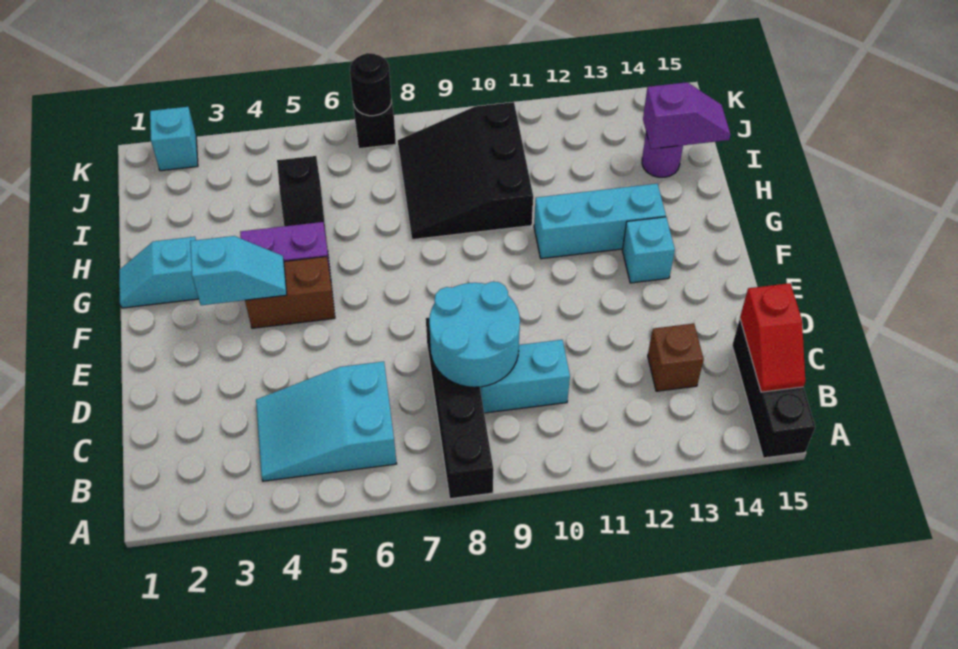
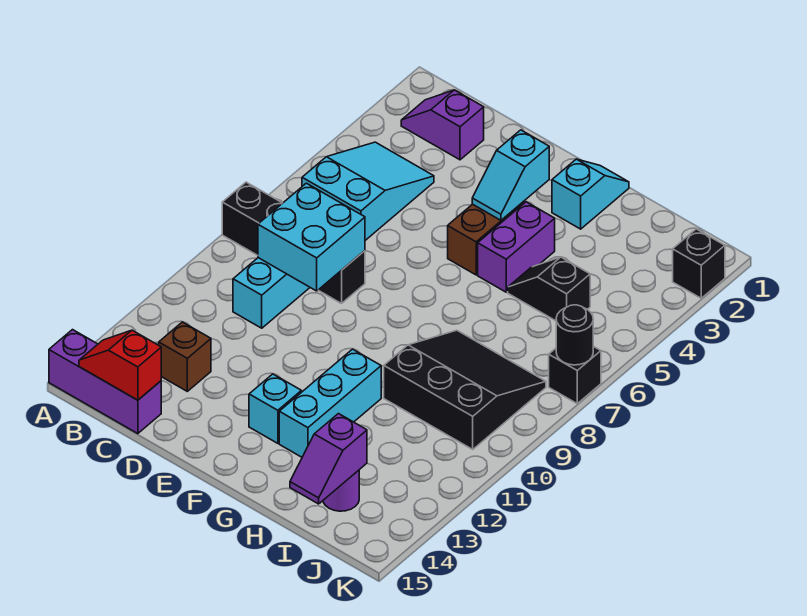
black 1x3 brick [732,319,815,458] -> purple 1x3 brick [49,330,161,434]
none -> purple 1x2 slope [401,90,484,160]
cyan 2x2 round brick [429,282,520,387] -> cyan 2x2 brick [258,183,365,291]
cyan 1x1 brick [150,107,198,171] -> black 1x1 brick [673,229,725,298]

